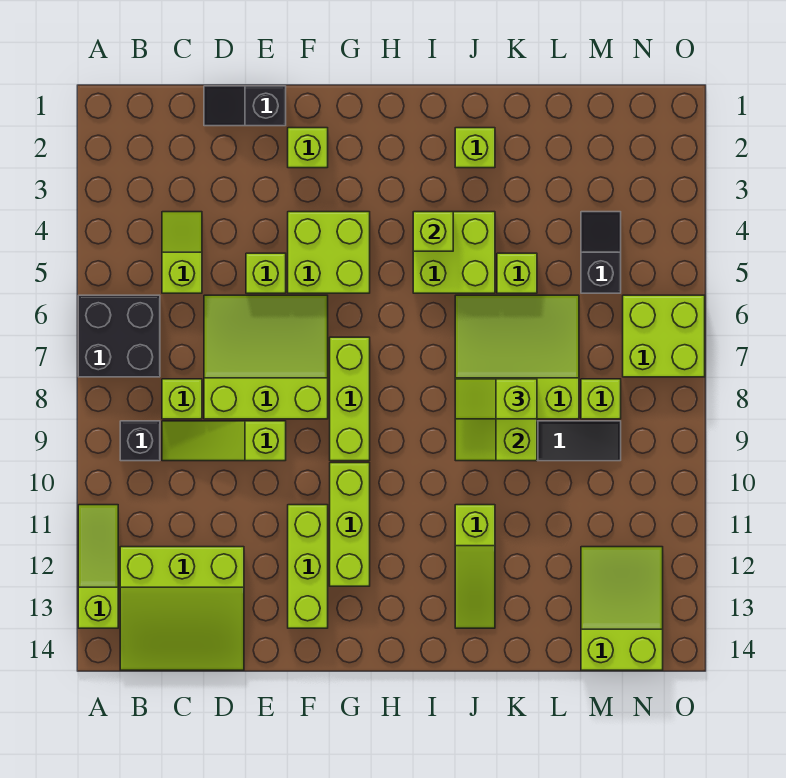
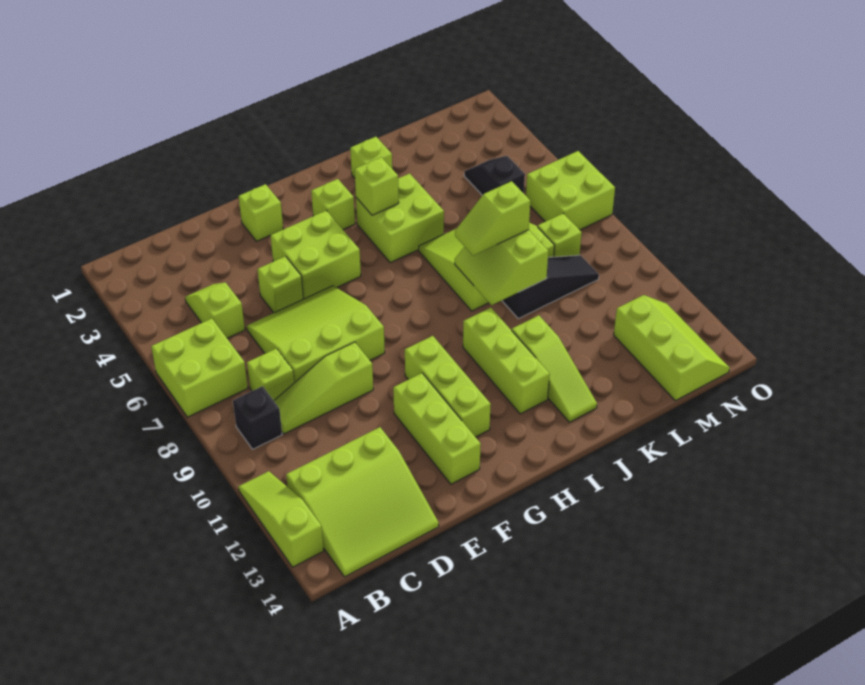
black 2x2 brick [78,295,160,377] -> lime 2x2 brick [151,318,248,417]
black 1x2 slope [204,86,286,126] -> none
lime 1x3 brick [330,337,370,461] -> lime 1x3 brick moved to [463,308,550,414]
lime 1x1 brick [497,253,537,293] -> lime 1x1 brick moved to [311,179,355,229]
lime 2x3 slope [581,547,663,670] -> lime 2x3 slope turned to [614,295,730,401]

